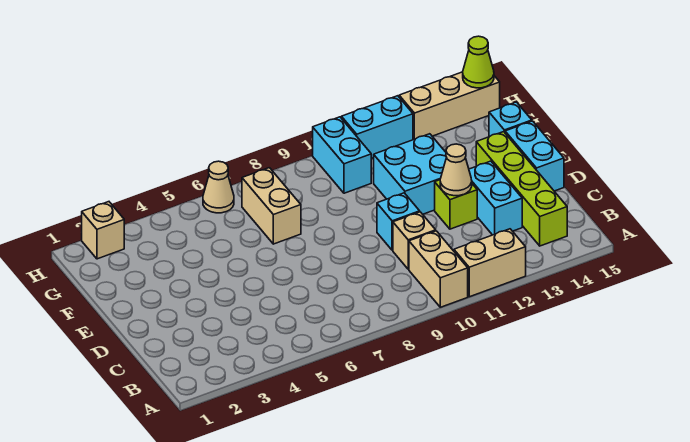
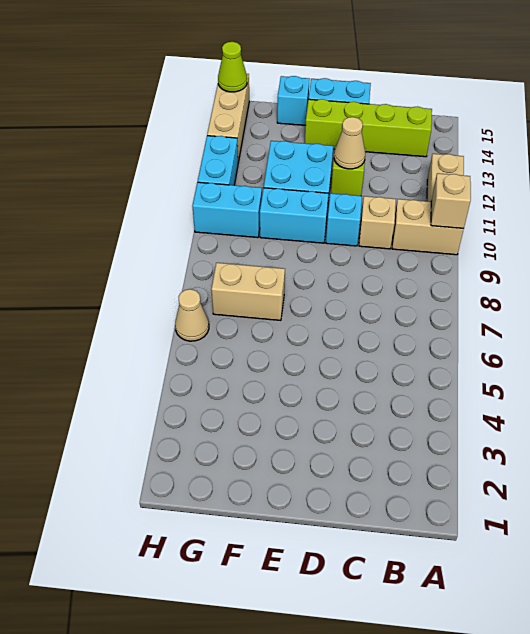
cyan 1x2 brick [469,161,522,235] -> cyan 1x2 brick moved to [260,188,329,243]
tan 1x1 brick [82,202,124,259] -> tan 1x1 brick moved to [431,173,471,229]

